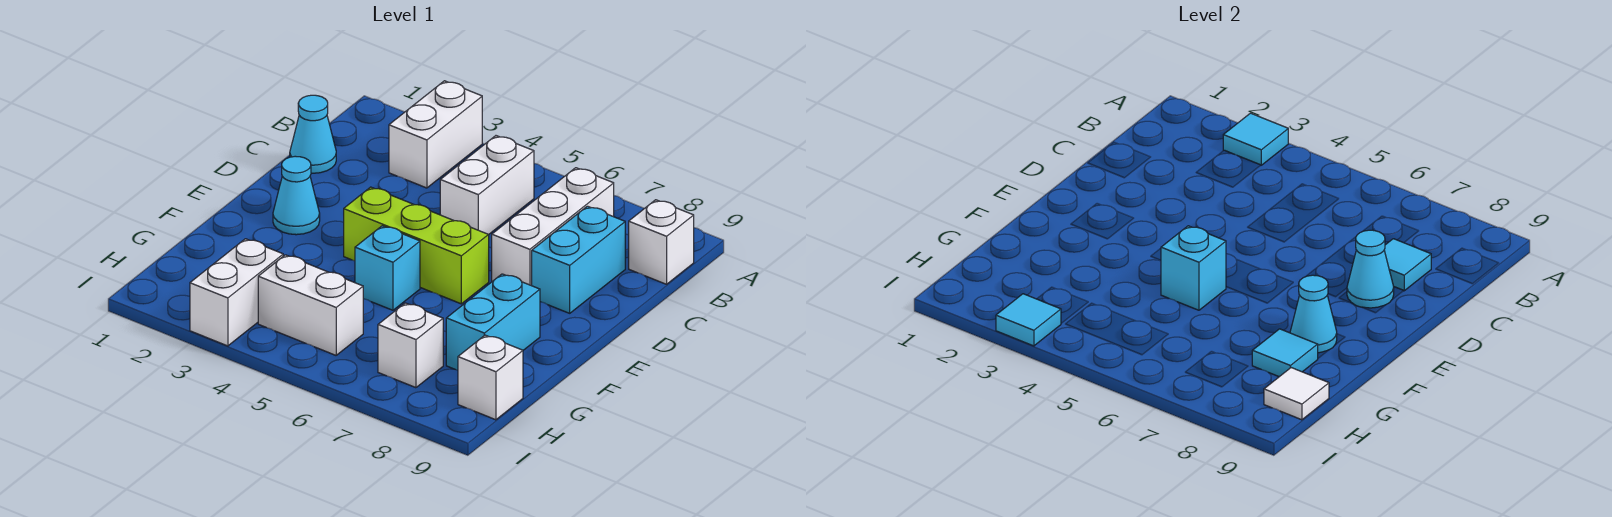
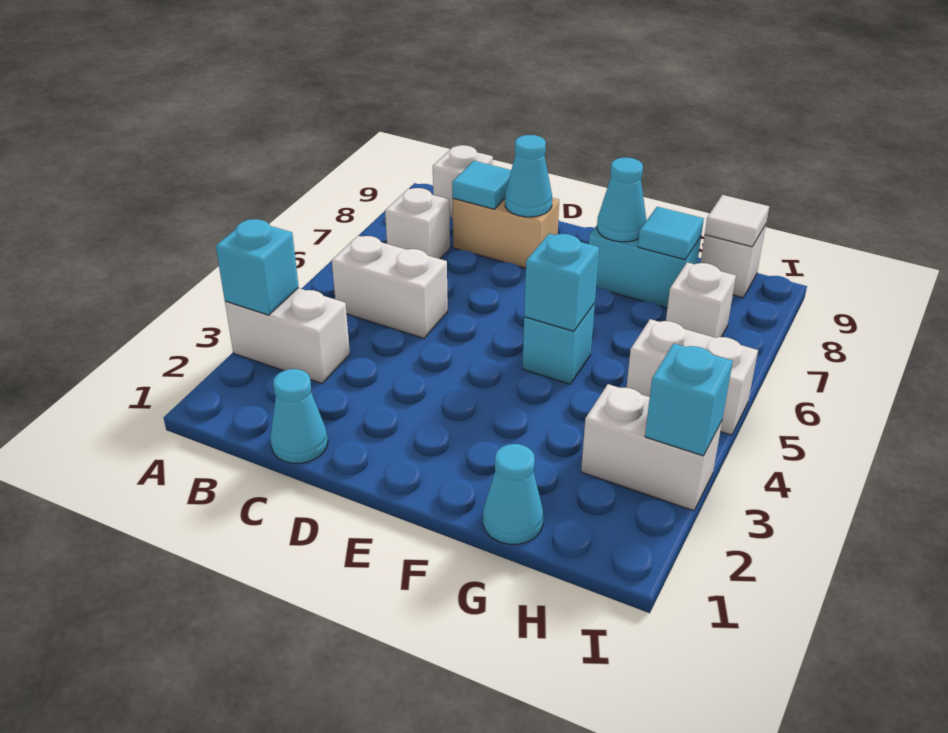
cyan 1x1 tile [1223,113,1288,165] -> cyan 1x1 brick [216,219,299,315]
white 1x3 brick [492,168,614,286] -> white 1x1 brick [385,188,450,259]
cyan 1x2 brick [532,206,625,313] -> tan 1x2 brick [453,198,559,268]
cyan 1x1 cone [273,156,320,235] -> cyan 1x1 cone moved to [483,444,543,544]
lime 1x3 brick [344,187,489,304] -> none
white 1x2 brick [258,255,363,355] -> white 1x2 brick turned to [626,319,758,435]
cyan 1x1 tile [996,294,1061,346] -> cyan 1x1 brick [645,343,733,456]

